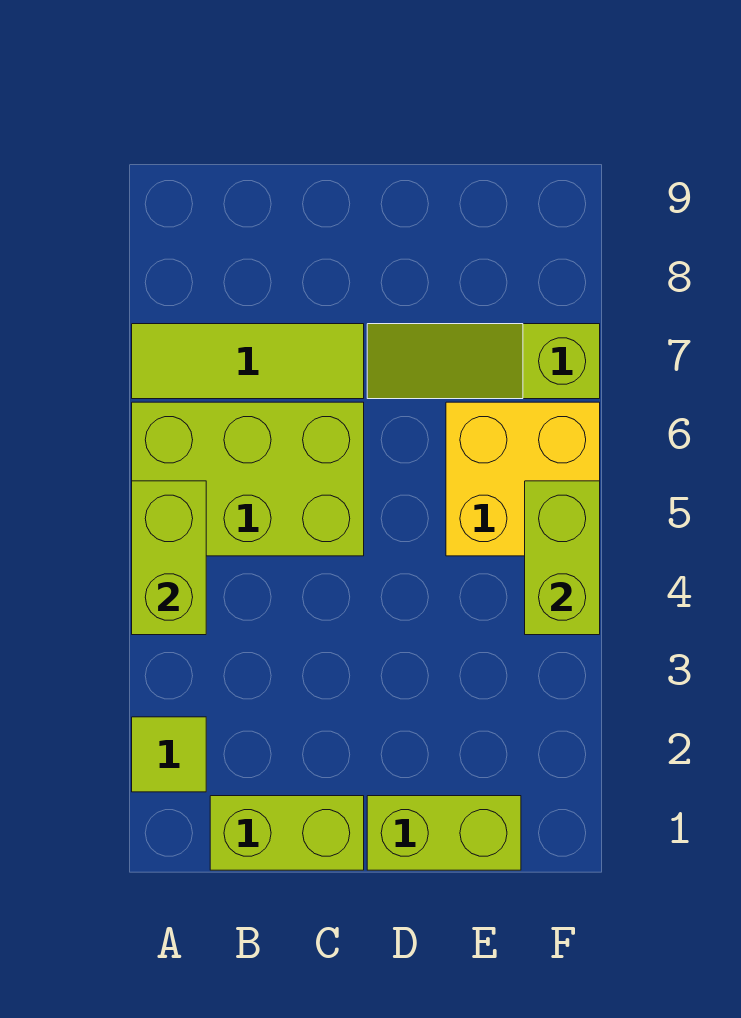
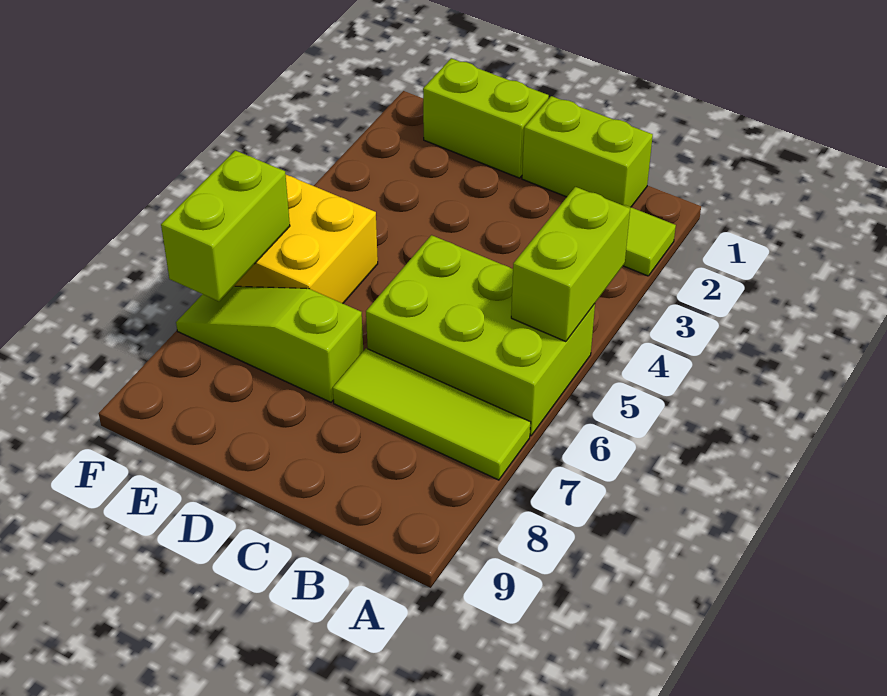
lime 1x3 slope [367,324,600,399] -> lime 1x3 slope turned to [176,286,363,402]
lime 1x2 brick [525,481,600,635] -> lime 1x2 brick moved to [161,150,290,301]

